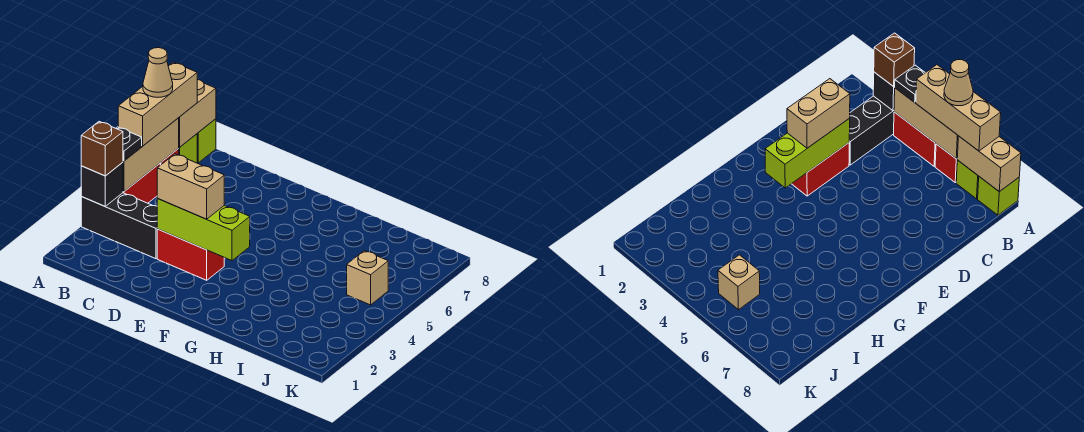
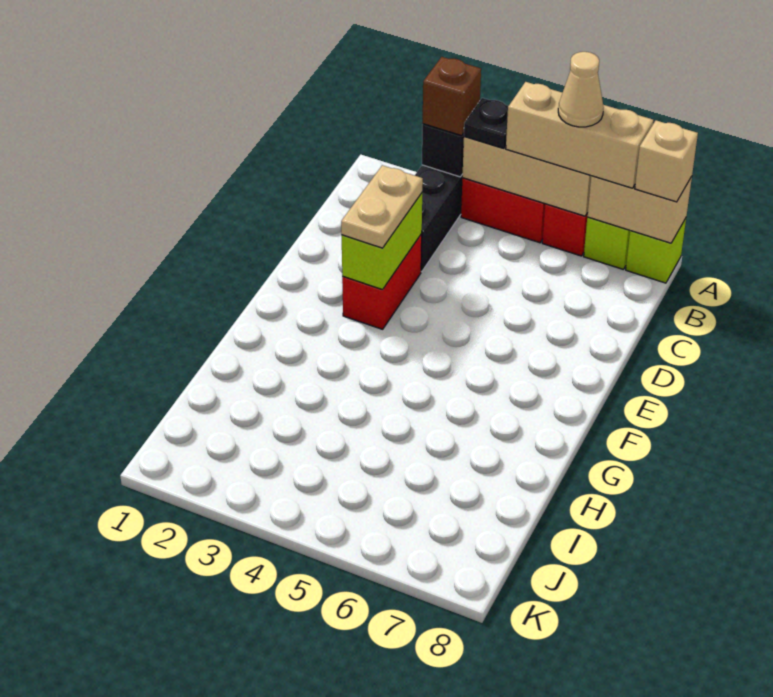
lime 1x3 brick [157,199,250,261] -> lime 1x2 brick [342,193,422,290]
tan 1x2 brick [157,154,224,219] -> tan 1x2 plate [341,165,423,248]
tan 1x1 brick [347,251,388,305] -> tan 1x1 brick moved to [635,120,698,202]

